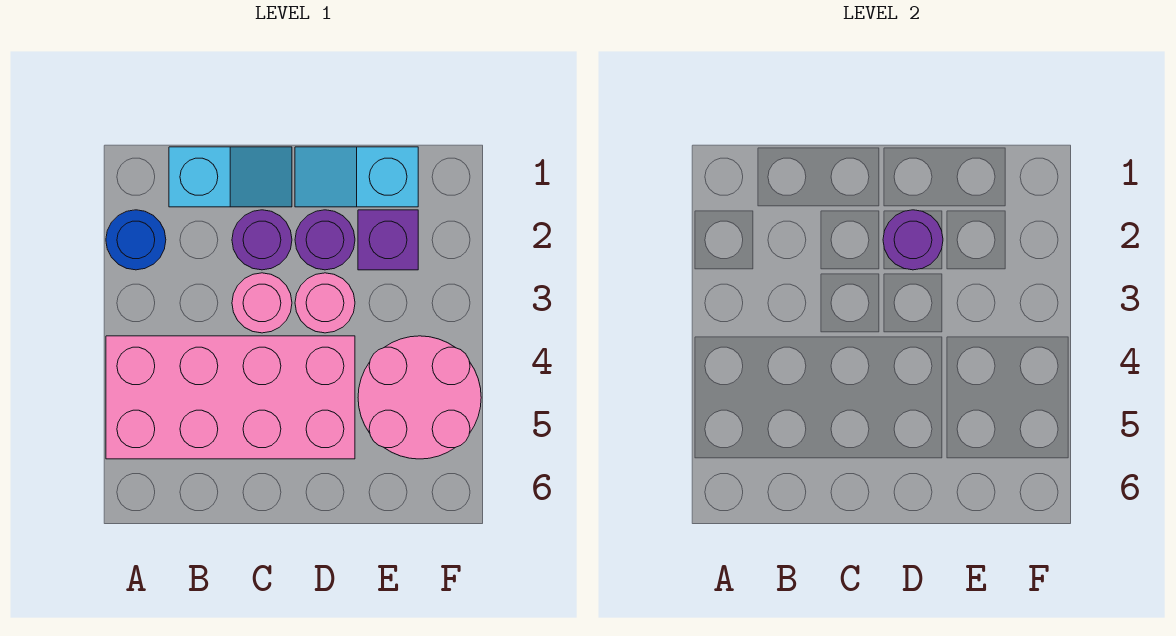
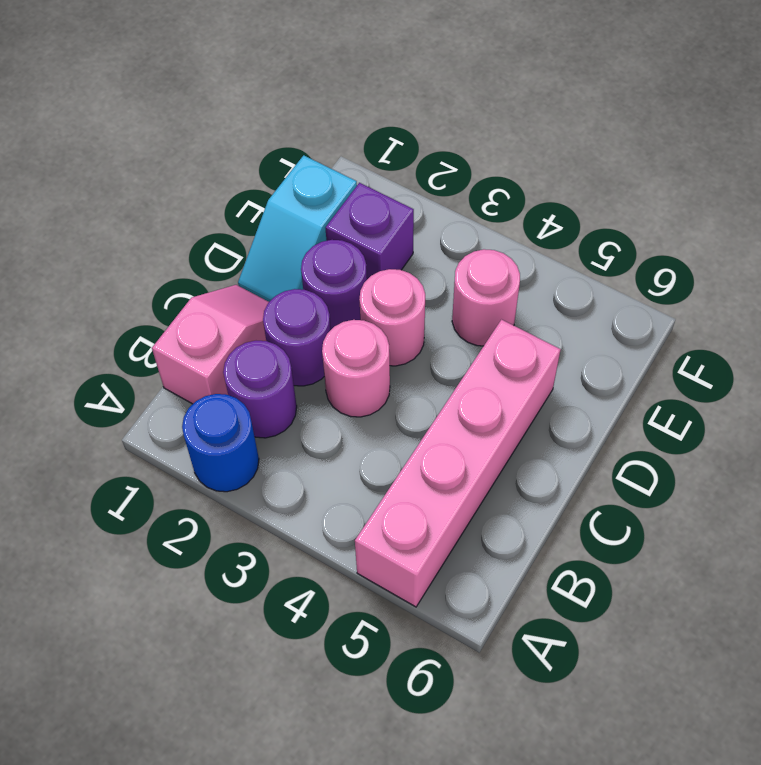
pink 2x4 brick [106,336,355,459] -> pink 1x4 brick [355,320,561,607]
cyan 1x2 slope [169,147,292,207] -> pink 1x2 slope [152,285,269,404]
purple 1x1 round brick [883,210,943,270] -> purple 1x1 round brick moved to [223,341,297,438]
pink 2x2 round brick [358,336,481,459] -> pink 1x1 round brick [452,249,520,346]

